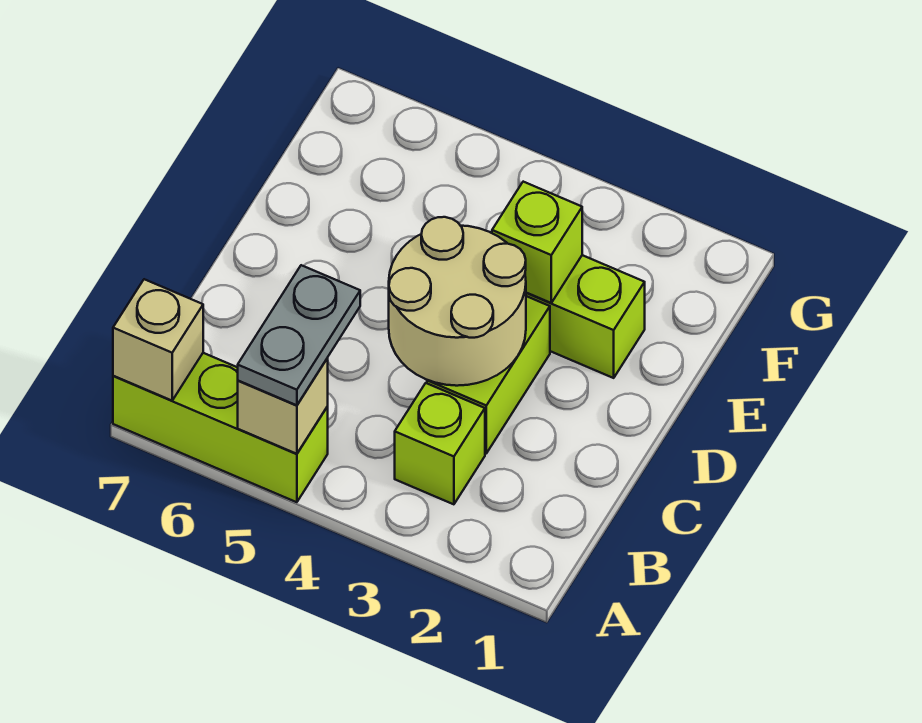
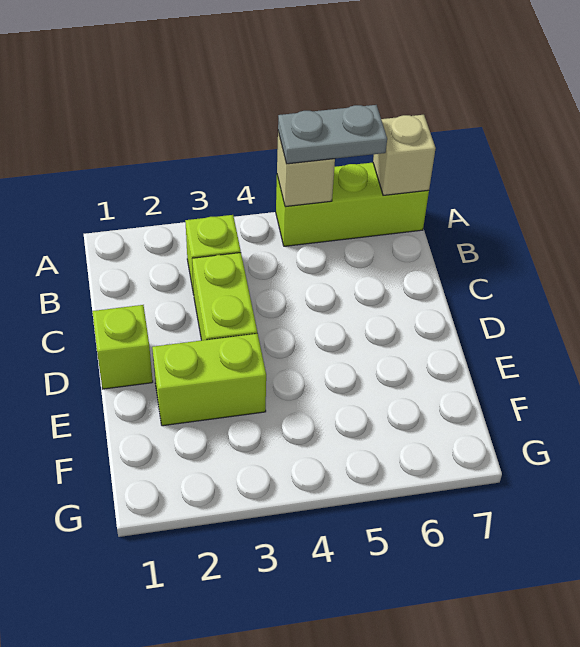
grey 1x2 plate [238,265,360,405] -> grey 1x2 plate turned to [278,105,387,164]
tan 2x2 round brick [389,217,526,386] -> none
lime 1x1 brick [492,182,582,303] -> lime 1x1 brick moved to [92,305,153,389]

